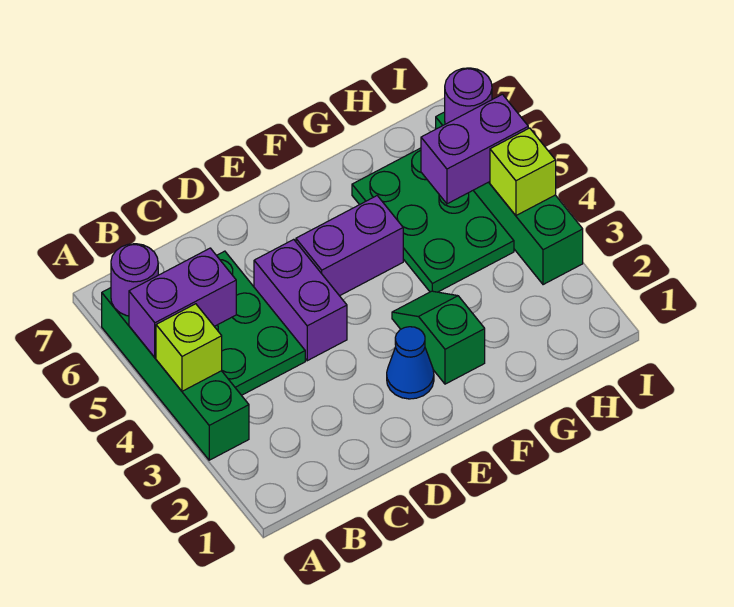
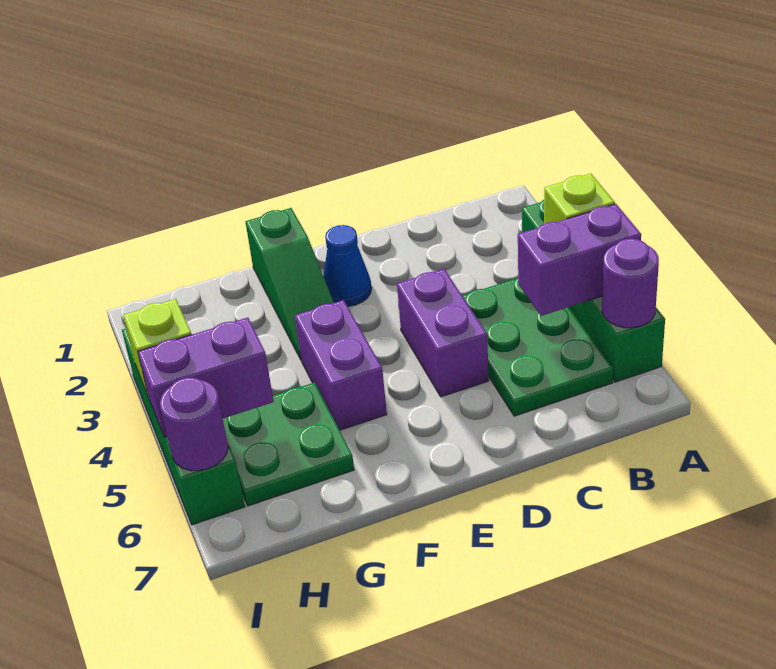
purple 1x2 brick [296,196,403,296] -> purple 1x2 brick turned to [295,300,387,430]
green 1x2 slope [392,291,485,384] -> green 1x3 slope [245,208,334,359]
green 2x3 plate [352,148,514,292] -> green 2x2 plate [223,383,354,506]

